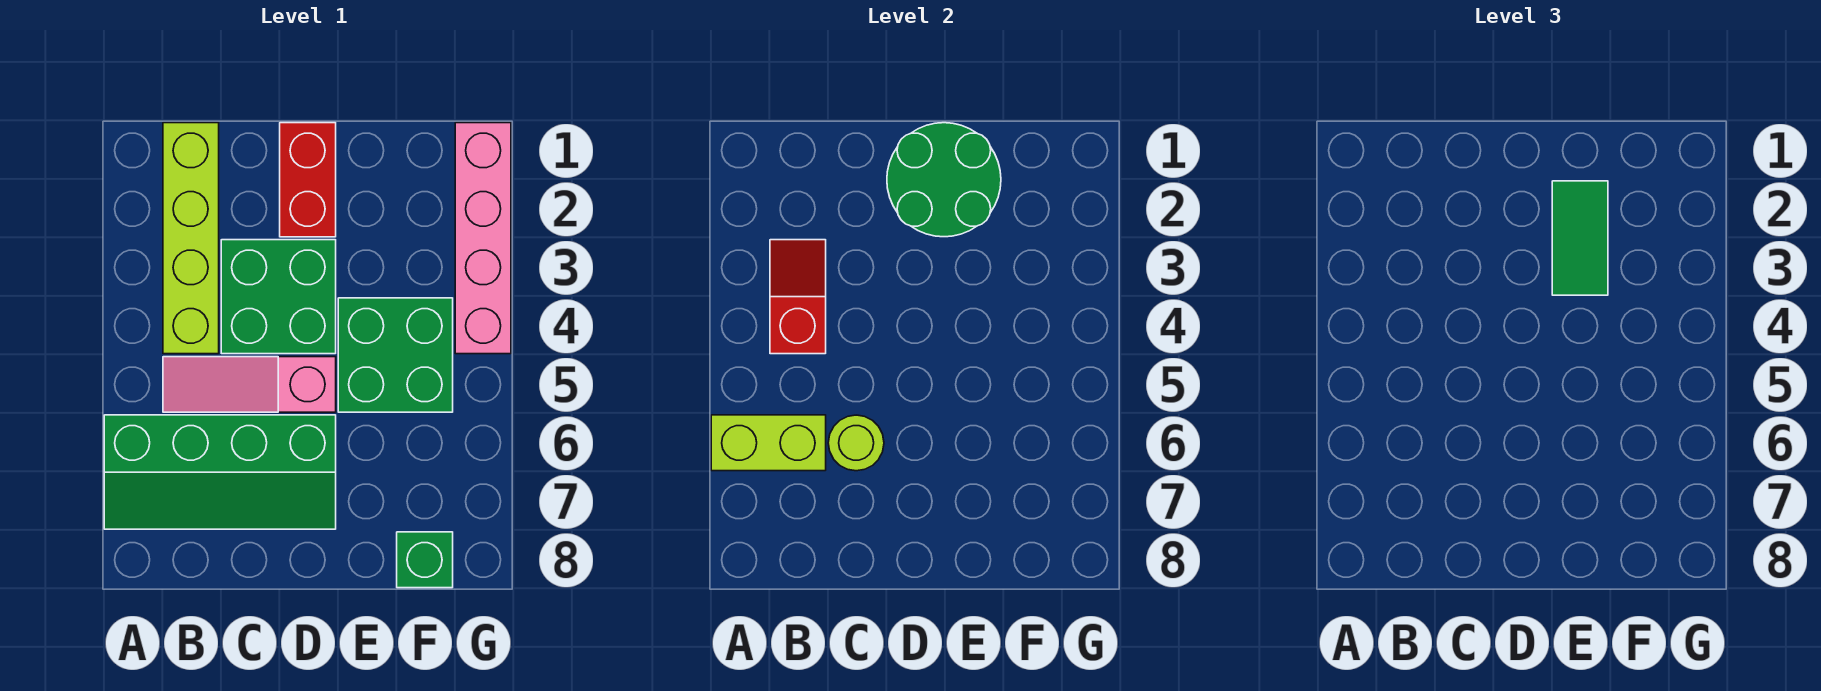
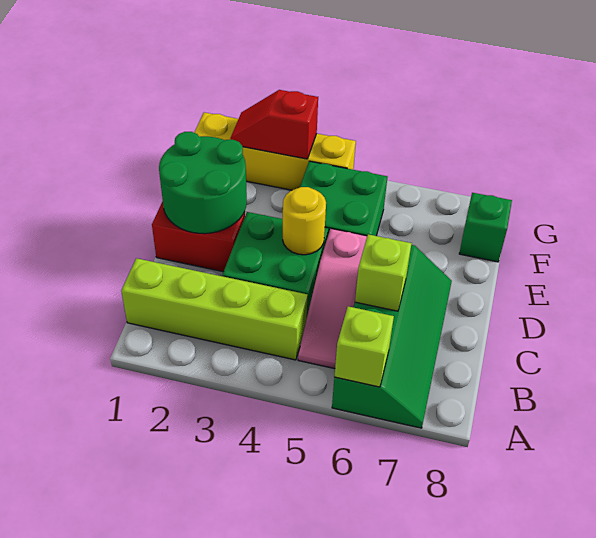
lime 1x2 brick [711,415,826,471] -> lime 1x1 brick [334,306,394,387]
red 1x2 slope [770,240,826,354] -> red 1x2 slope moved to [230,90,318,159]
lime 1x1 round brick [828,415,884,471] -> lime 1x1 brick [355,234,412,311]
none -> yellow 1x1 round brick [283,187,326,255]
green 1x2 tile [1552,181,1608,295] -> none
pink 1x4 brick [455,123,511,354] -> yellow 1x4 brick [194,112,356,190]

